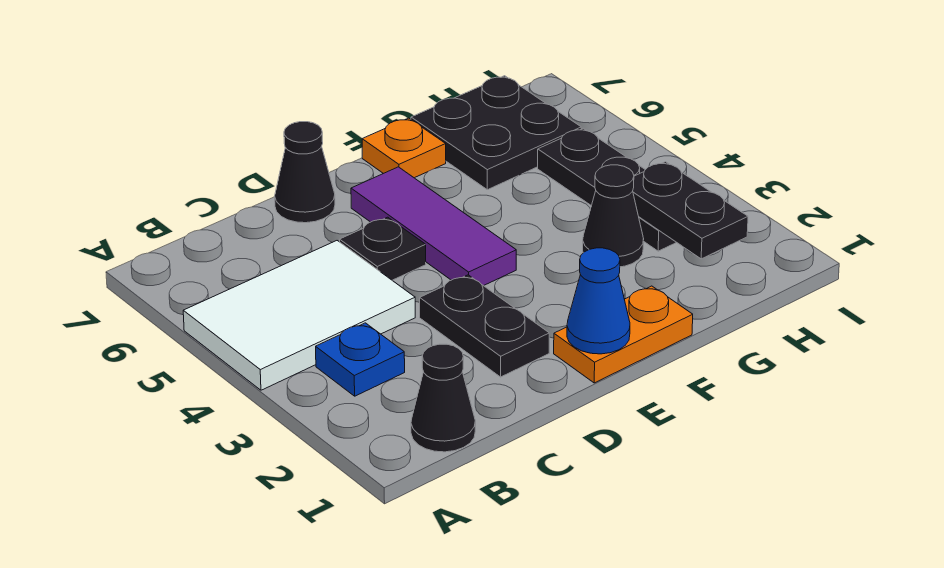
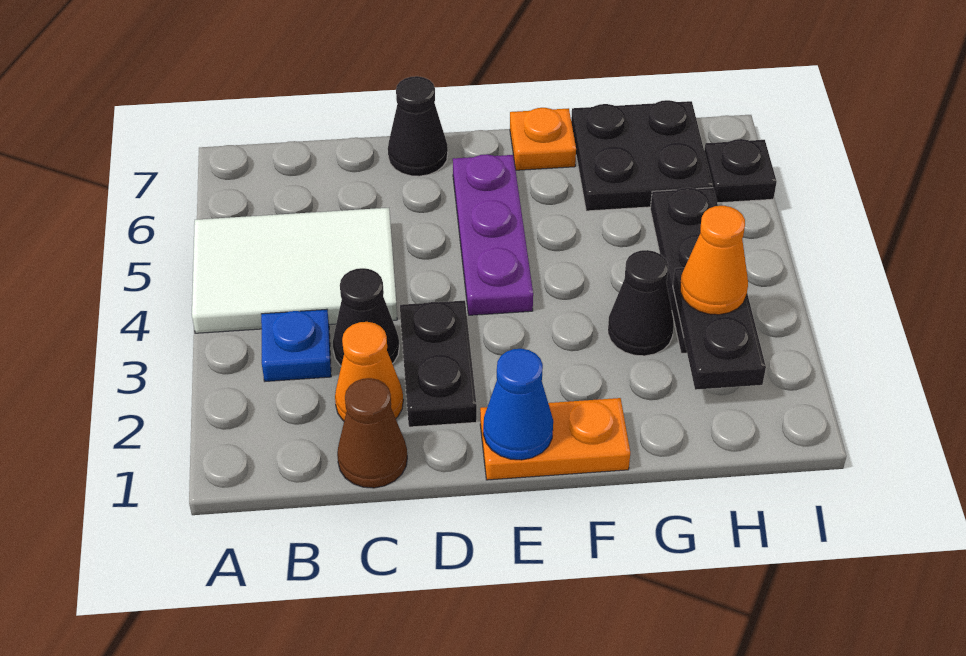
black 1x1 cone [411,344,475,452] -> black 1x1 cone moved to [333,268,399,366]
none -> brown 1x1 cone [337,378,407,488]
none -> orange 1x1 cone [335,322,403,421]
black 1x1 plate [340,217,426,280] -> black 1x1 plate moved to [704,139,777,203]
purple 1x3 tile [351,167,516,286] -> purple 1x3 plate [453,154,533,315]
none -> orange 1x1 cone [680,206,748,315]

